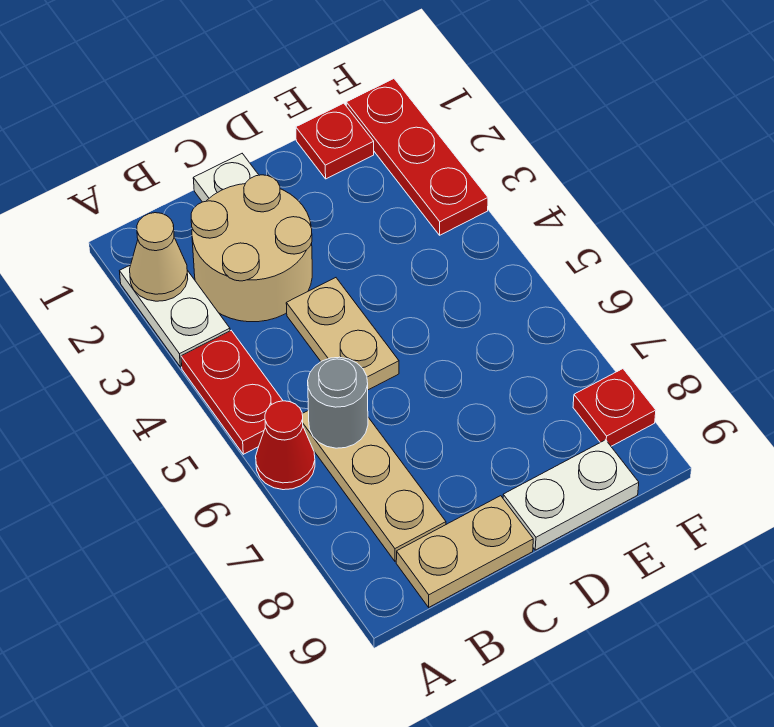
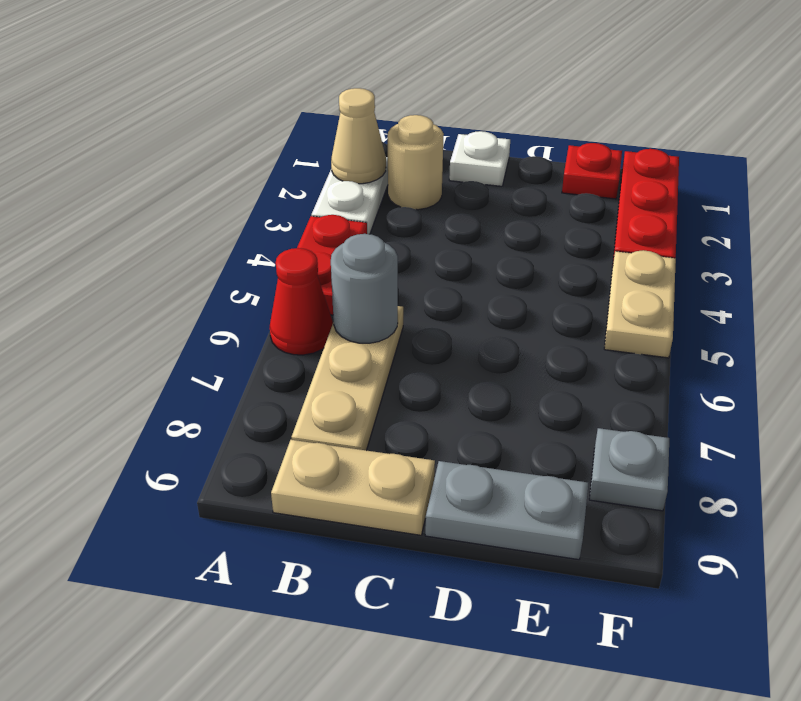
tan 2x2 round brick [191,175,312,322] -> tan 1x1 round brick [388,115,444,210]
tan 1x2 plate [286,278,399,390] -> tan 1x2 plate moved to [604,250,676,358]
white 1x2 plate [503,440,639,550] -> grey 1x2 plate [425,461,588,560]
red 1x1 plate [573,369,656,446] -> grey 1x1 plate [589,428,669,511]

